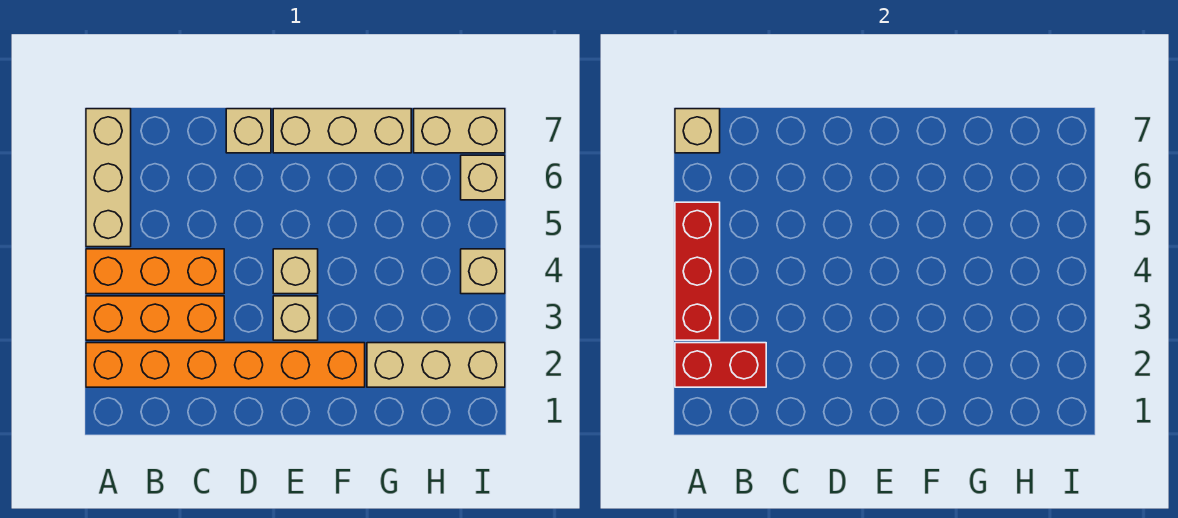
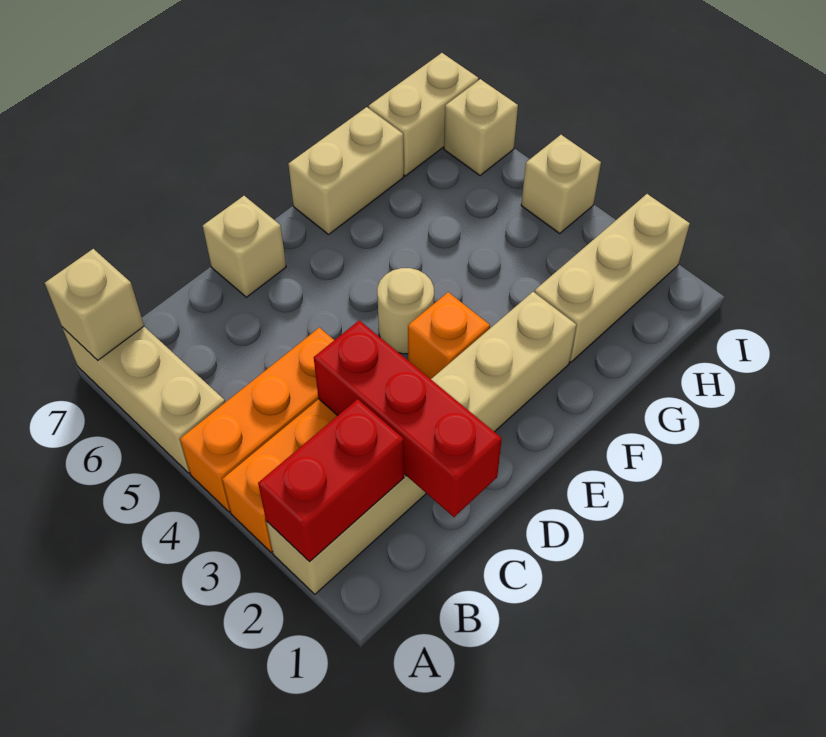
orange 1x6 brick [86,343,365,387] -> tan 1x6 brick [266,292,576,594]
red 1x3 brick [675,202,720,340] -> red 1x3 brick moved to [314,320,502,517]
tan 1x1 brick [273,296,318,340] -> orange 1x1 brick [408,292,490,379]
tan 1x1 brick [273,249,318,294] -> tan 1x1 round brick [377,268,434,354]
tan 1x3 brick [273,109,411,153] -> tan 1x2 brick [288,107,404,235]

